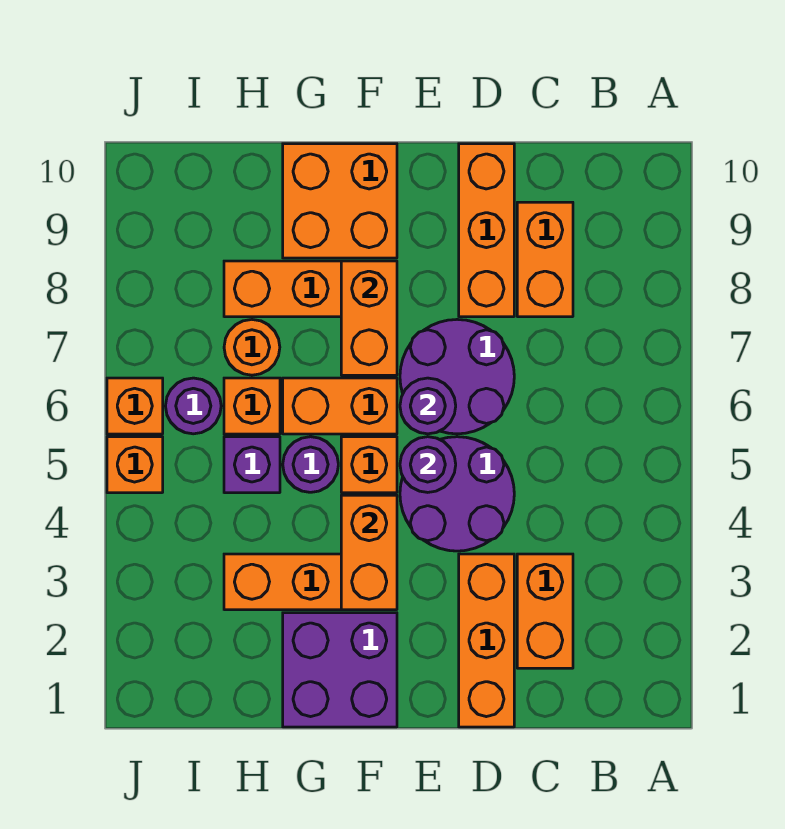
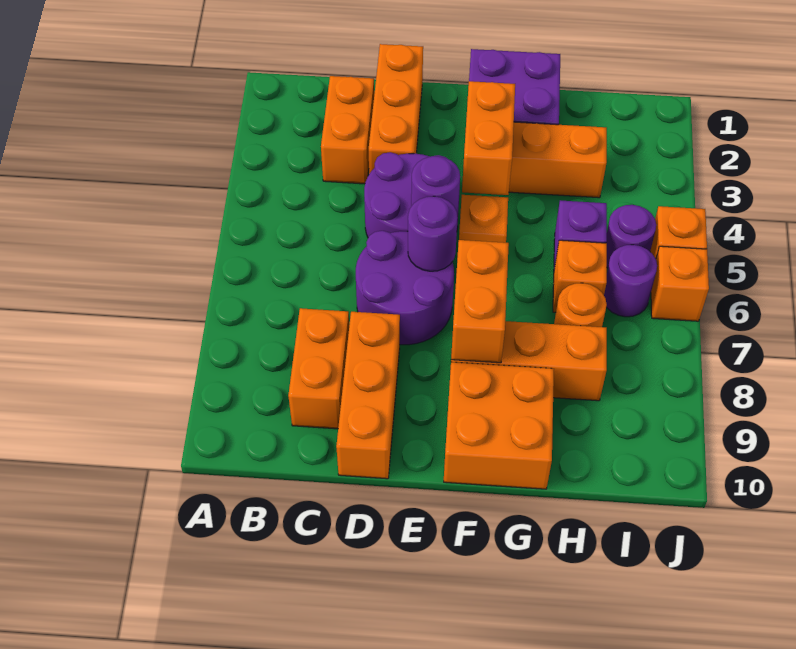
orange 1x2 brick [283,378,397,434] -> none
purple 1x1 round brick [283,437,338,492] -> purple 1x1 round brick moved to [606,205,656,268]

